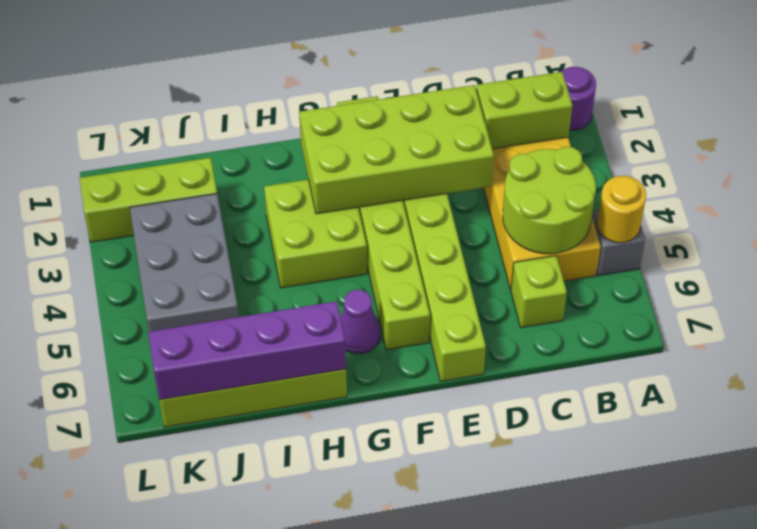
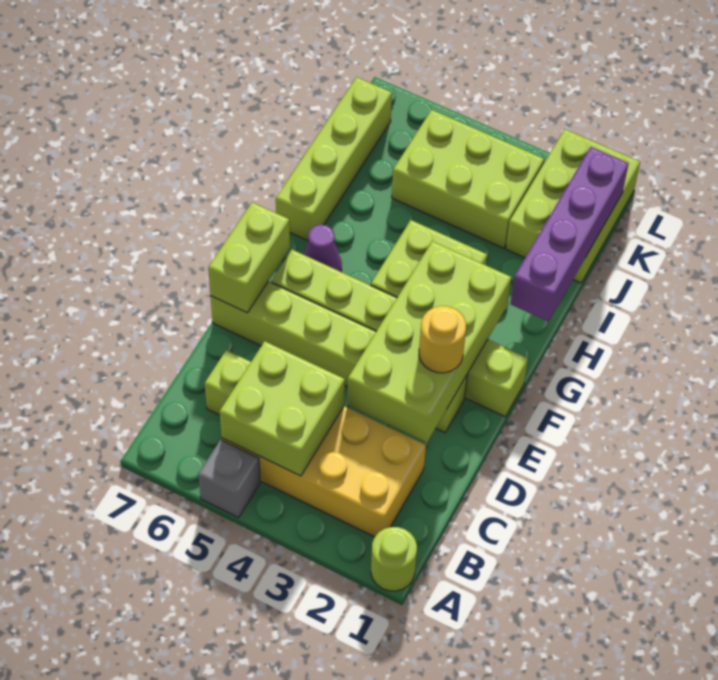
purple 1x1 round brick [560,67,596,131] -> lime 1x1 round brick [371,527,417,591]
yellow 1x1 round brick [597,176,646,243] -> yellow 1x1 round brick moved to [419,306,466,373]
lime 1x2 brick [476,72,572,149] -> lime 1x2 brick moved to [208,202,290,313]
lime 2x2 round brick [503,147,596,254] -> lime 2x2 brick [219,341,345,476]
purple 1x4 brick [148,301,346,400] -> purple 1x4 brick moved to [511,147,629,322]
lime 1x3 brick [80,158,217,242] -> lime 2x3 brick [506,129,640,283]
grey 2x3 brick [130,194,239,331] -> lime 2x3 brick [392,110,544,248]

